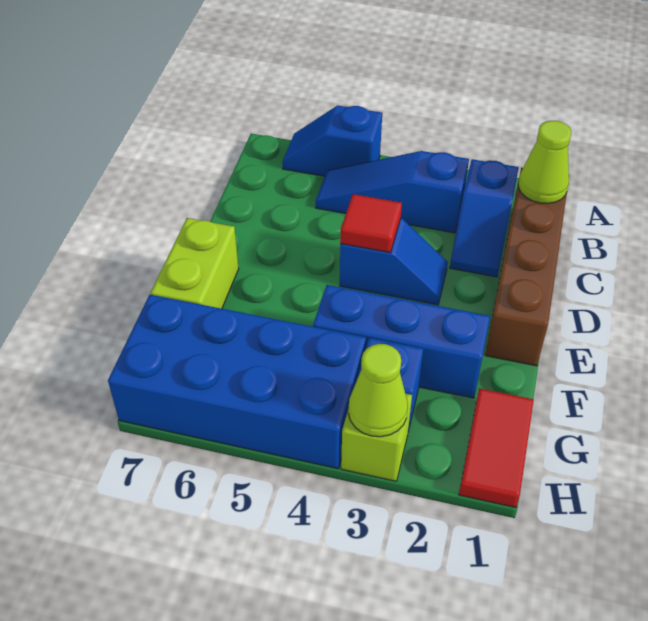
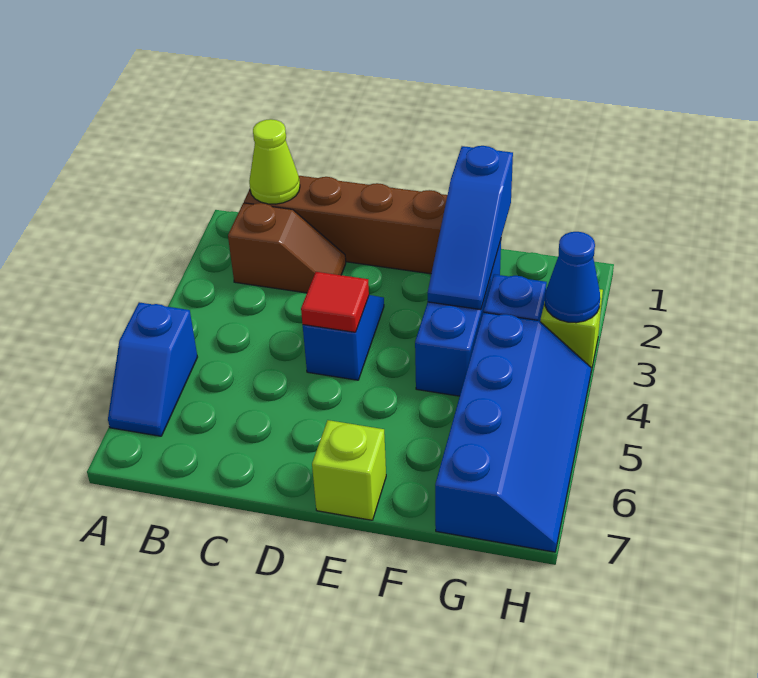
blue 1x2 slope [450,159,519,277] -> brown 1x2 slope [228,203,346,293]
blue 1x3 slope [316,151,469,233] -> blue 1x3 slope moved to [428,146,513,310]
lime 1x2 brick [151,218,239,309] -> lime 1x1 brick [312,420,386,520]
red 1x2 tile [459,388,534,508] -> none
blue 2x4 brick [108,295,366,469] -> blue 2x4 slope [435,312,591,552]
lime 1x1 cone [348,344,408,437] -> blue 1x1 cone [545,232,600,323]

